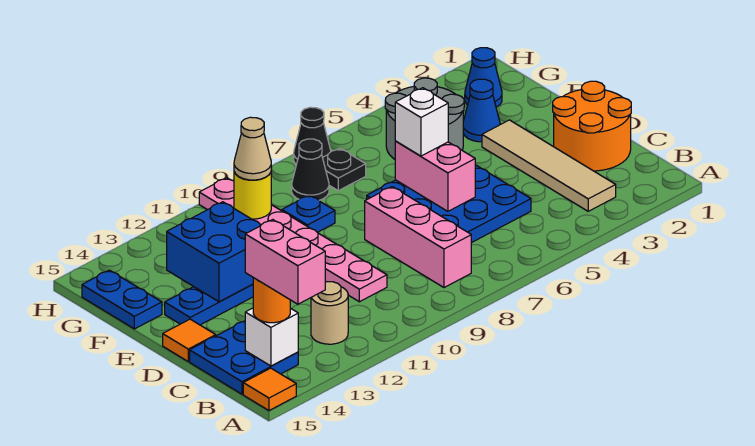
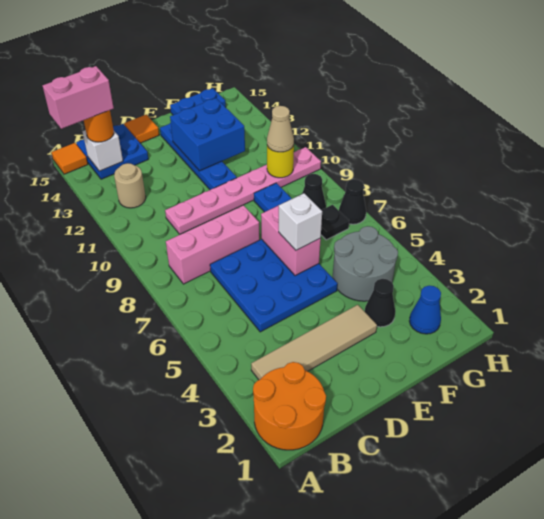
orange 2x2 round brick [553,81,631,171] -> orange 2x2 round brick moved to [253,362,326,450]
pink 1x2 brick [395,141,475,211] -> pink 1x2 brick turned to [261,206,321,276]
blue 1x1 cone [463,79,500,142] -> black 1x1 cone [365,279,395,327]

